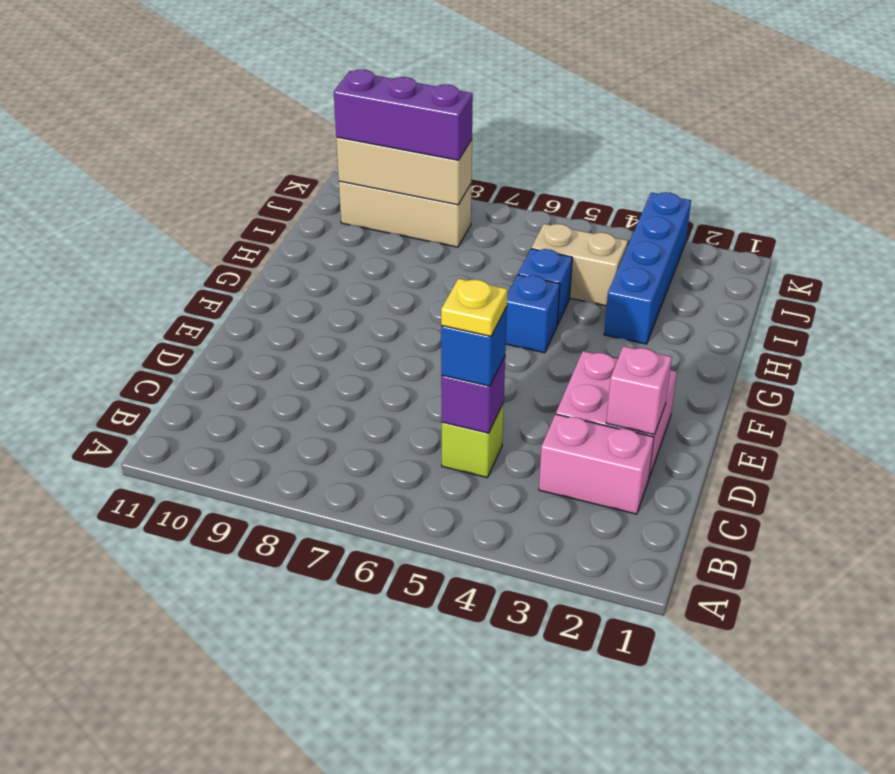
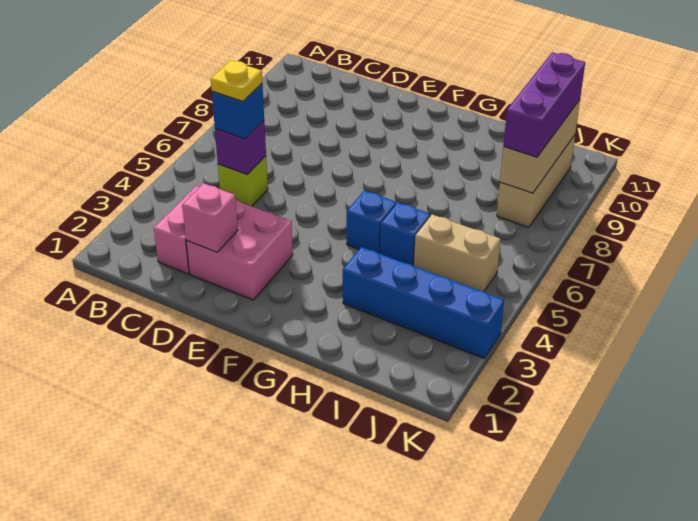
tan 1x2 brick [531,224,628,306] -> tan 1x2 brick turned to [414,214,501,291]

